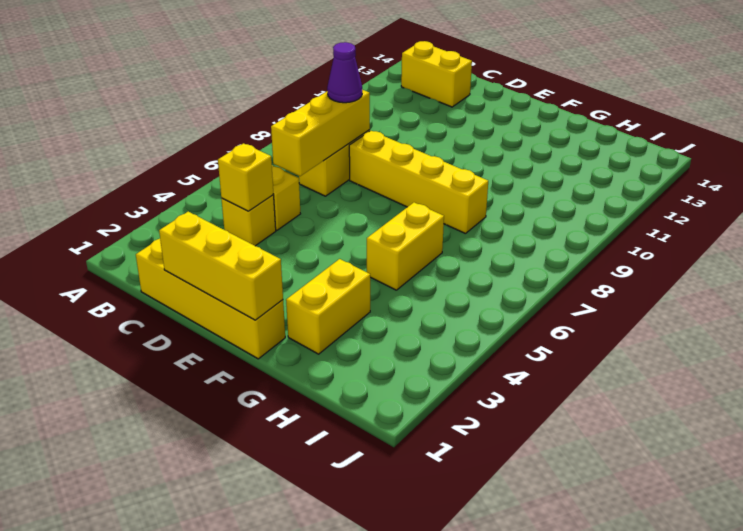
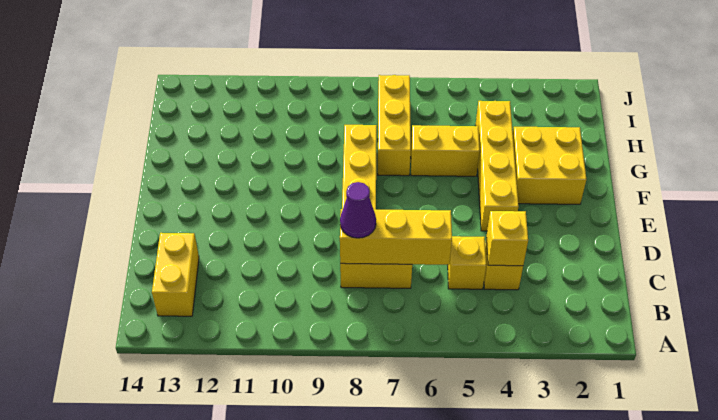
yellow 1x4 brick [136,239,285,359] -> yellow 1x4 brick moved to [475,101,519,231]
yellow 1x3 brick [159,212,283,320] -> yellow 1x3 brick moved to [378,75,411,176]
yellow 1x2 brick [286,259,370,354] -> yellow 2x2 brick [513,127,586,204]

